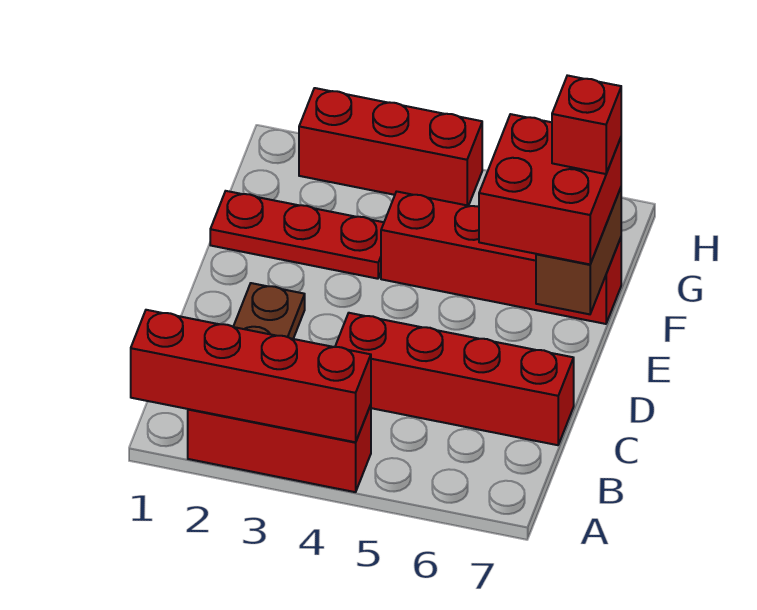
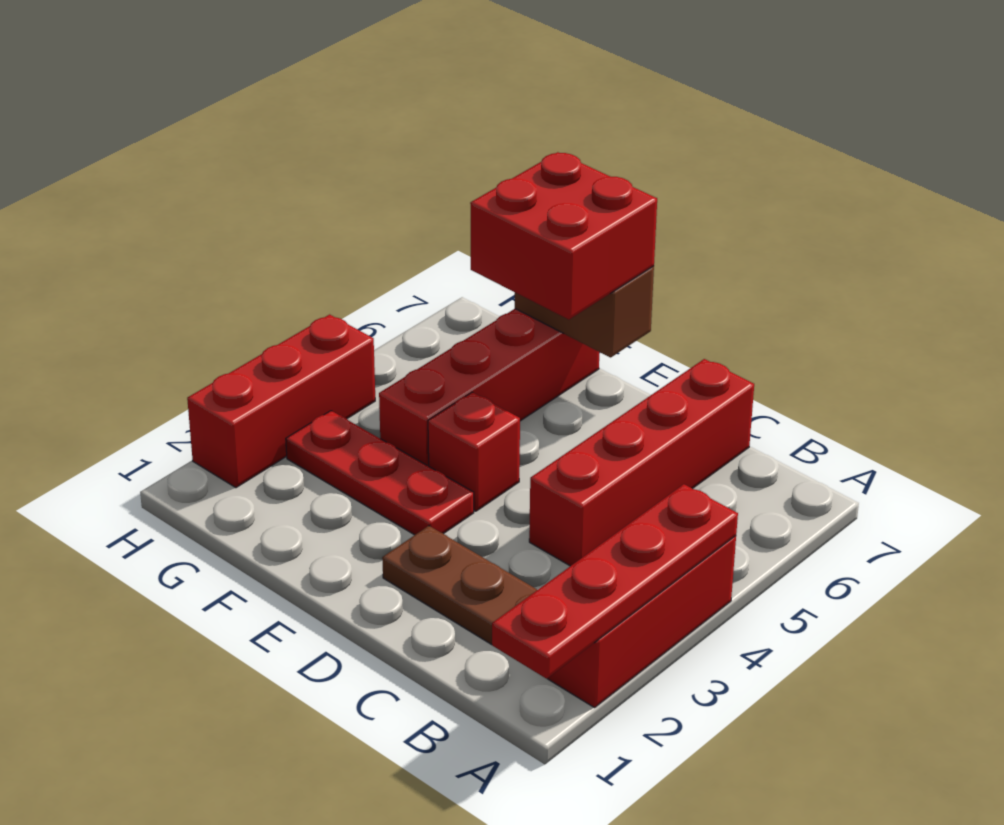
red 1x4 brick [131,310,371,442] -> red 1x4 plate [492,484,738,679]
red 1x3 plate [210,191,384,279] -> red 1x3 plate turned to [286,411,474,535]
red 1x1 brick [552,75,621,174] -> red 1x1 brick moved to [428,392,520,511]

